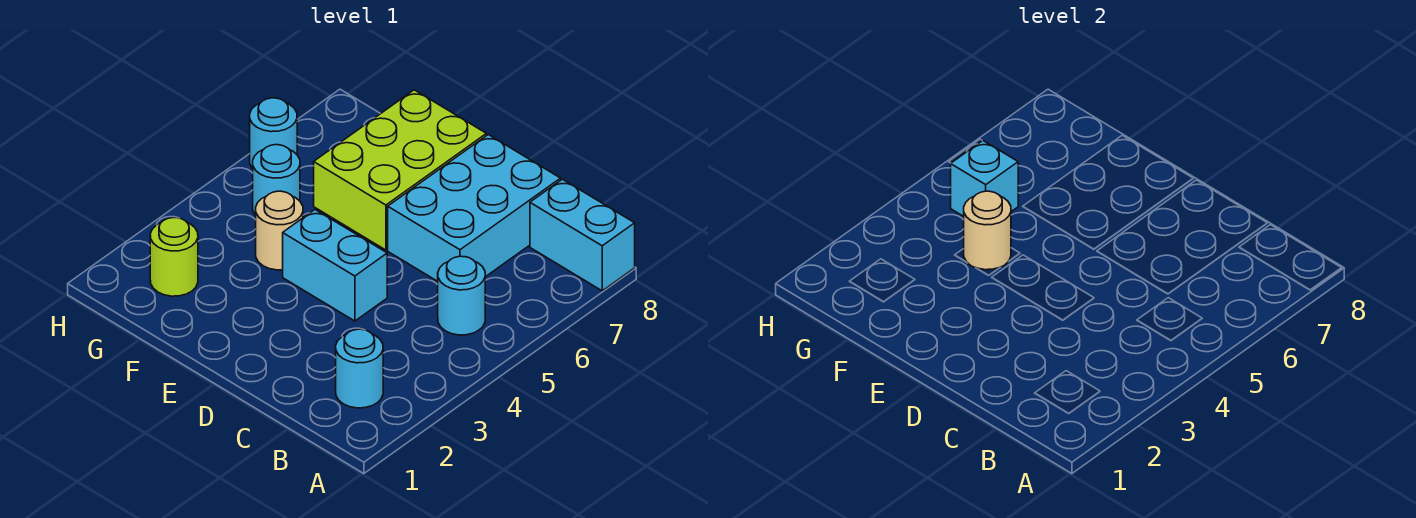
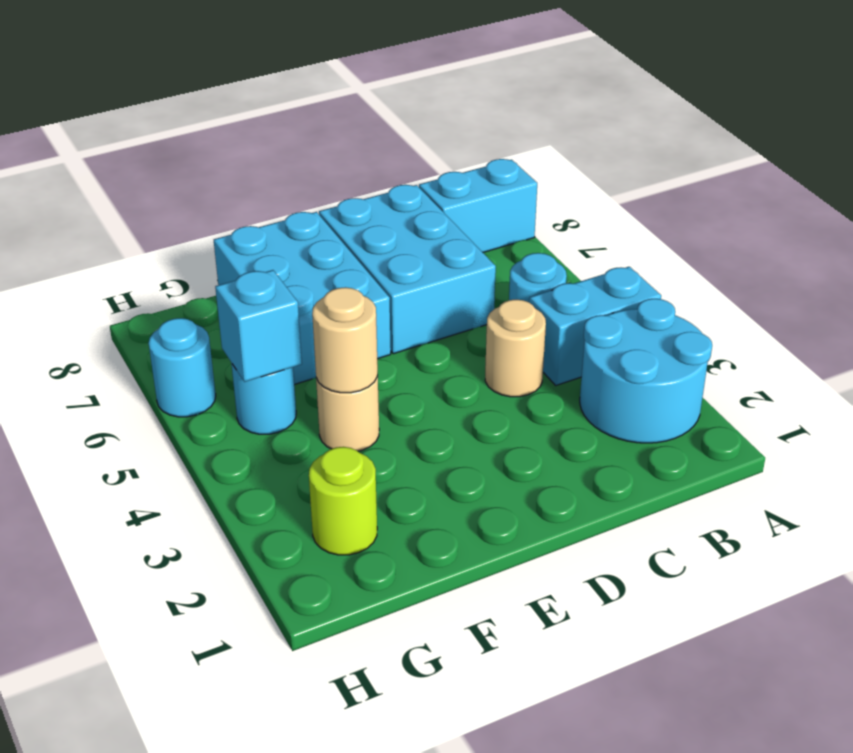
cyan 1x1 round brick [336,329,383,408] -> cyan 2x2 round brick [580,299,712,443]
none -> tan 1x1 round brick [485,300,546,397]
cyan 1x2 brick [283,210,387,321] -> cyan 1x2 brick moved to [529,267,661,385]
lime 2x3 brick [314,90,486,250] -> cyan 2x3 brick [214,212,391,385]

